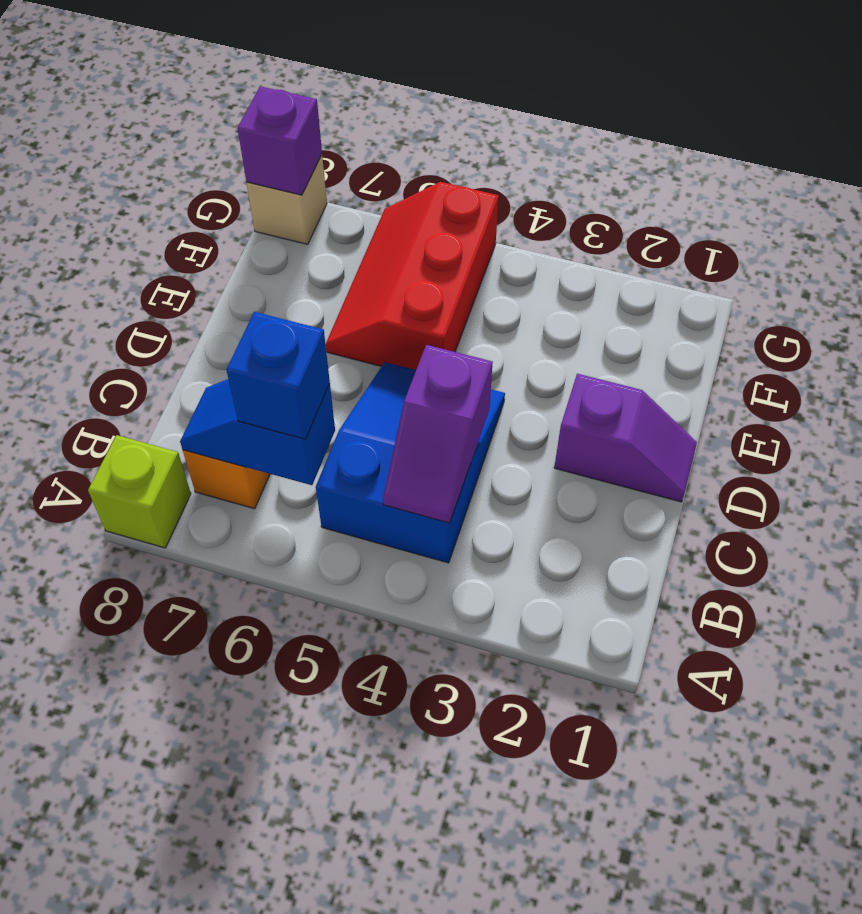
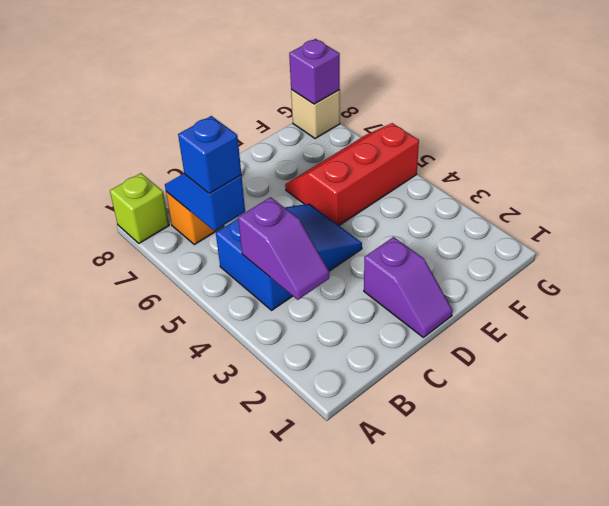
purple 1x2 slope [383,345,493,523] -> purple 1x2 slope turned to [238,197,329,300]

